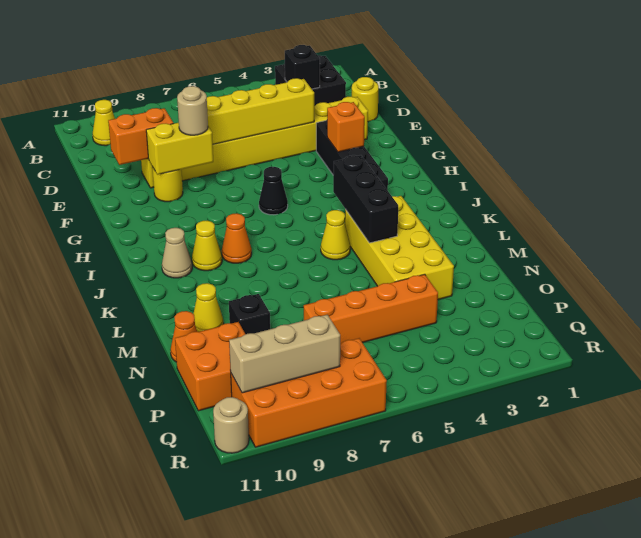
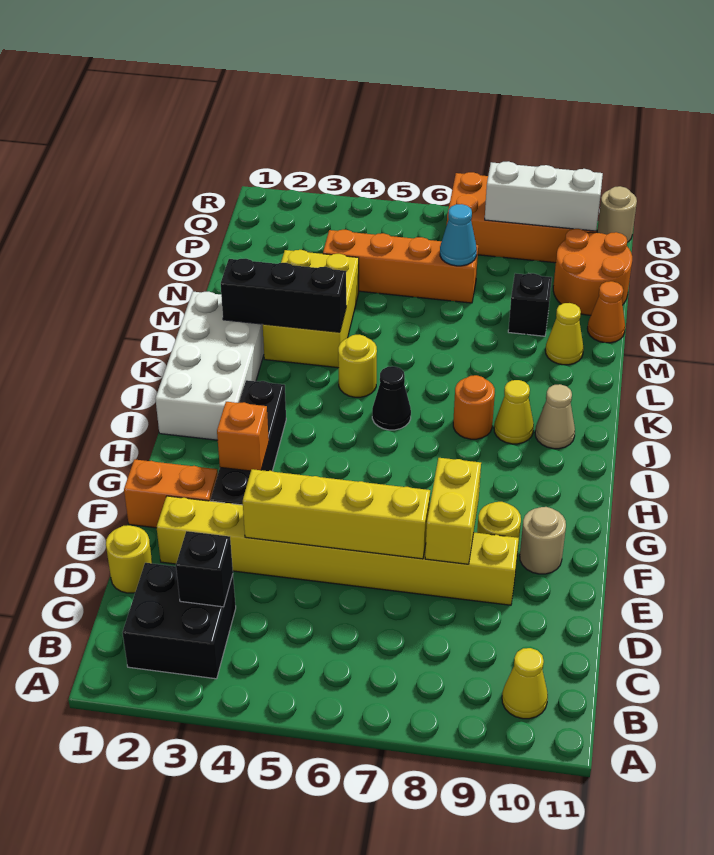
orange 1x2 brick [108,108,174,165] -> orange 1x2 brick moved to [124,459,218,528]
yellow 1x2 brick [146,123,213,175] -> yellow 1x2 brick turned to [425,458,481,564]
tan 1x1 round brick [177,86,208,135] -> tan 1x1 round brick moved to [520,507,566,574]
black 1x1 cone [259,167,288,215] -> black 1x1 cone moved to [372,366,411,430]
none -> white 2x4 brick [155,292,264,440]
black 1x3 brick [333,155,398,243] -> black 1x3 brick turned to [221,259,346,332]
orange 1x1 cone [222,213,252,263] -> orange 1x1 round brick [453,375,495,439]
yellow 2x4 brick [345,196,454,299] -> yellow 2x3 brick [263,250,359,368]
yellow 1x1 cone [321,210,350,260] -> yellow 1x1 round brick [338,334,377,397]
none -> cyan 1x1 cone [440,204,477,266]
orange 2x2 brick [175,322,245,411] -> orange 2x2 round brick [553,229,632,315]
tan 1x3 brick [229,315,340,393] -> white 1x3 brick [485,161,603,231]

